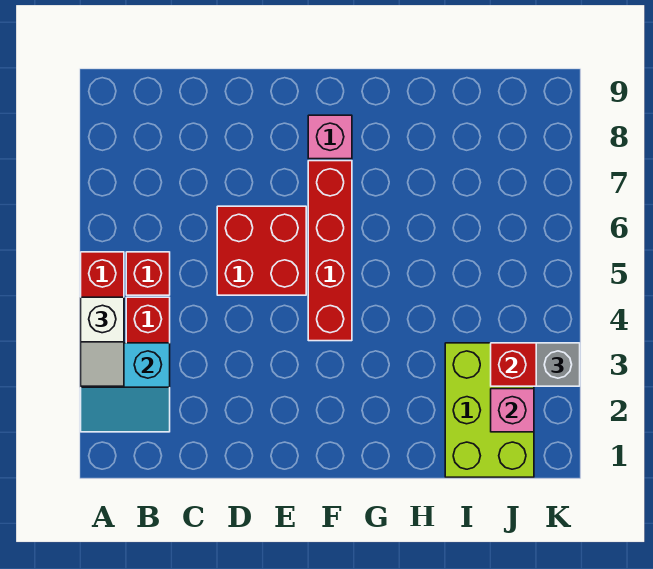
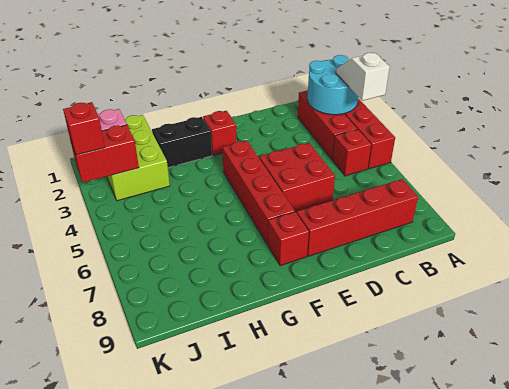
cyan 2x2 slope [81,343,170,432] -> cyan 2x2 round brick [307,55,359,115]
none -> red 1x4 brick [297,179,418,256]
none -> red 1x1 brick [203,111,236,155]
pink 1x1 brick [308,115,352,159] -> red 1x1 brick [268,212,309,266]
none -> black 1x2 brick [152,117,212,168]
grey 1x1 brick [536,343,580,386] -> red 1x1 brick [63,102,105,155]

